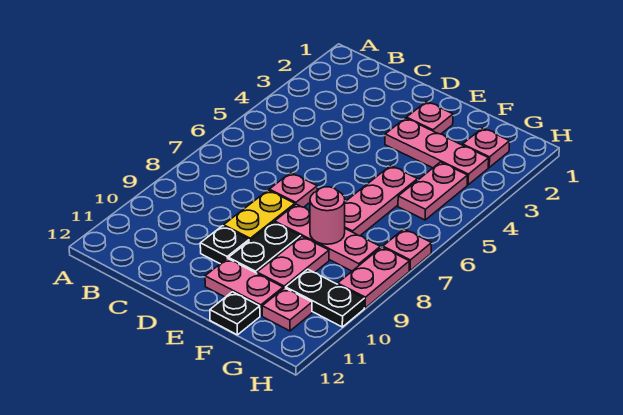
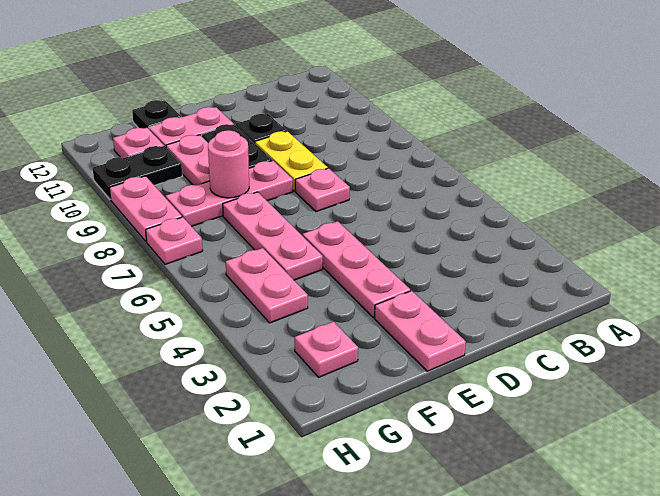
pink 1x1 plate [406,102,453,134] -> pink 1x2 plate [375,291,466,371]
pink 1x3 plate [385,118,489,185] -> pink 1x3 plate turned to [303,221,410,318]

